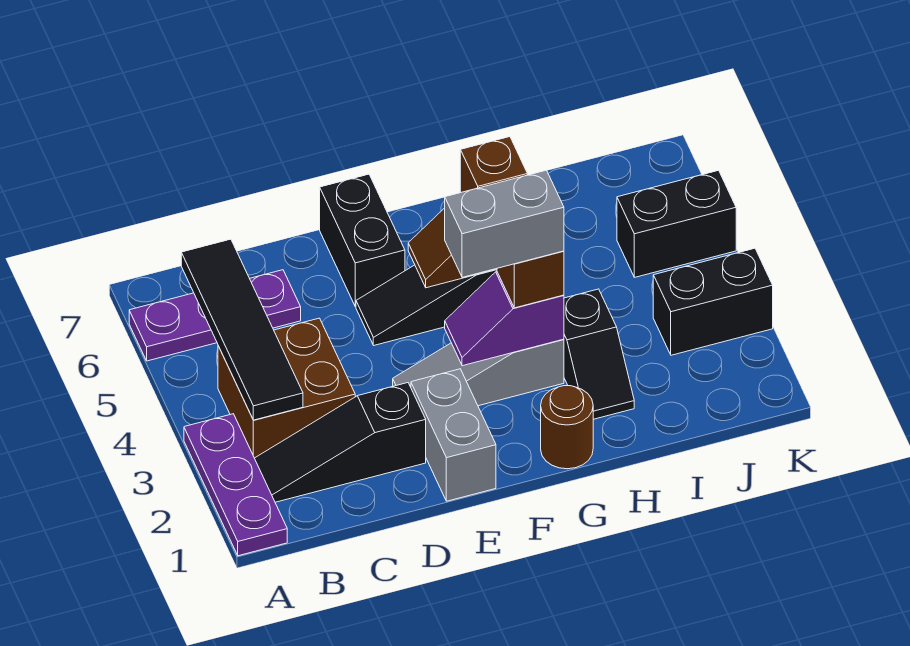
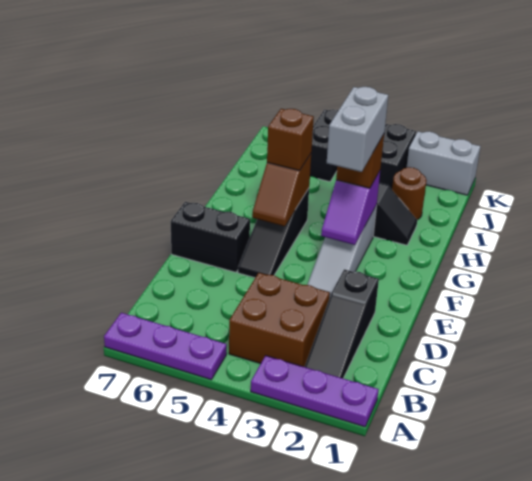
purple 1x3 plate [129,270,301,361] -> purple 1x3 plate turned to [104,313,227,380]
black 1x4 tile [181,239,303,420] -> none
grey 1x2 brick [411,369,496,501] -> grey 1x2 brick moved to [406,131,481,195]
brown 1x1 round brick [541,386,593,469] -> brown 1x1 round brick moved to [392,167,427,220]

